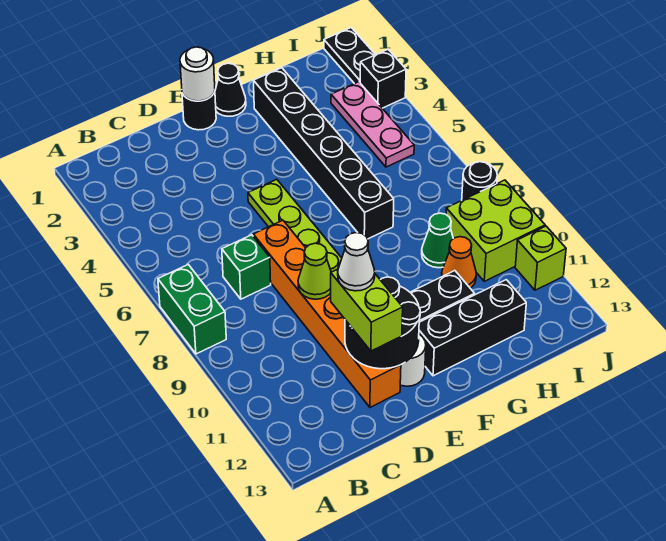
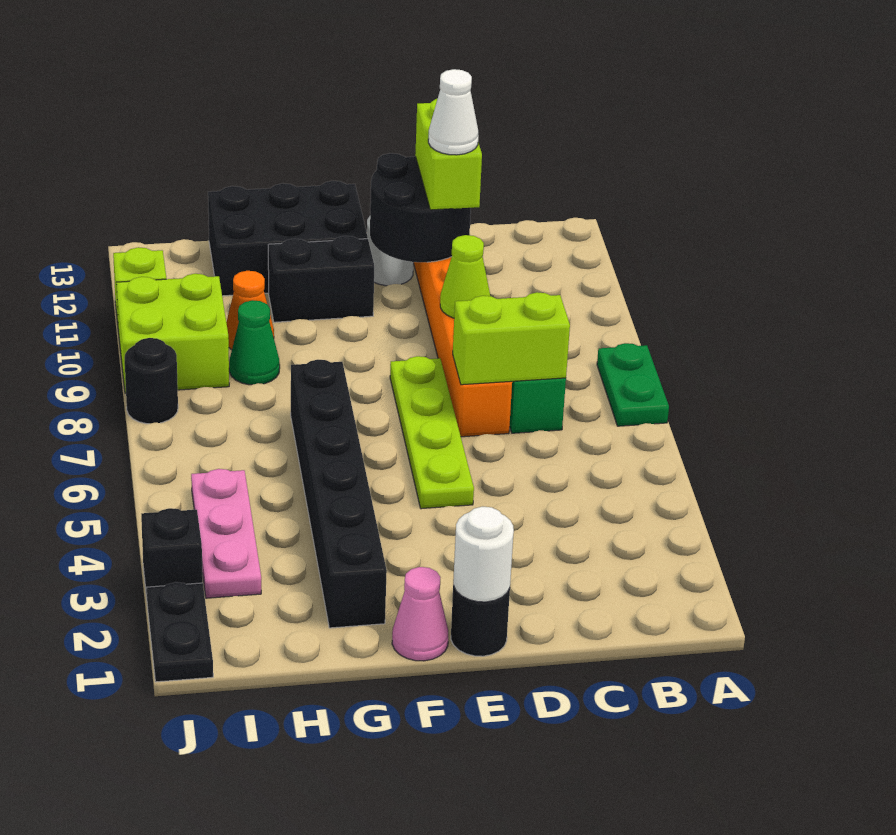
green 1x2 brick [158,265,226,354] -> green 1x2 plate [597,343,669,426]
none -> lime 1x2 brick [453,292,570,385]
black 1x1 cone [215,63,246,116] -> pink 1x1 cone [392,567,448,661]
black 1x3 brick [419,280,526,376] -> black 2x3 brick [208,181,368,296]

